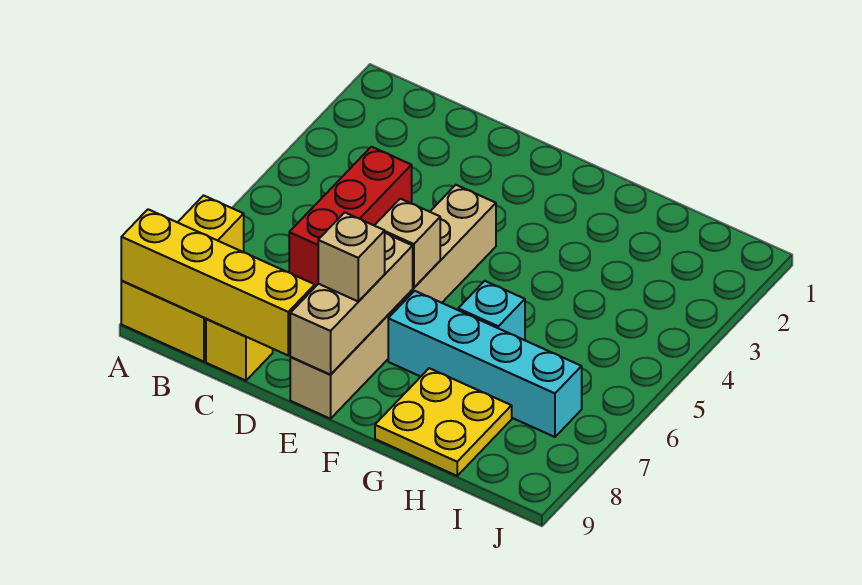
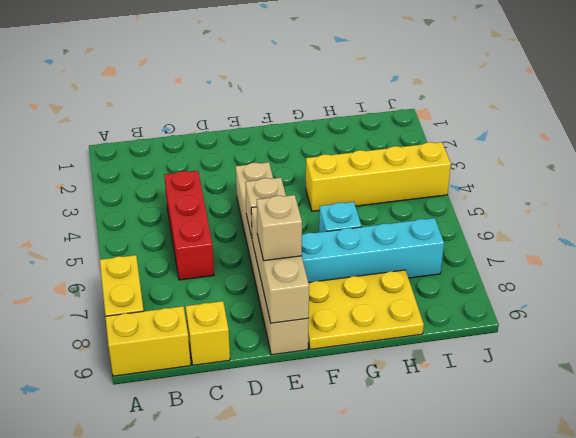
yellow 1x4 brick [121,209,315,355] -> yellow 1x4 brick moved to [306,142,451,211]
yellow 2x2 plate [375,368,512,476] -> yellow 2x3 plate [308,270,424,350]

